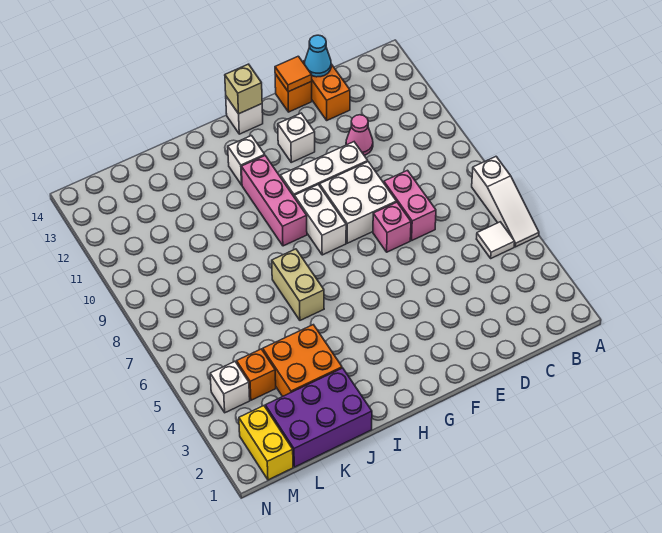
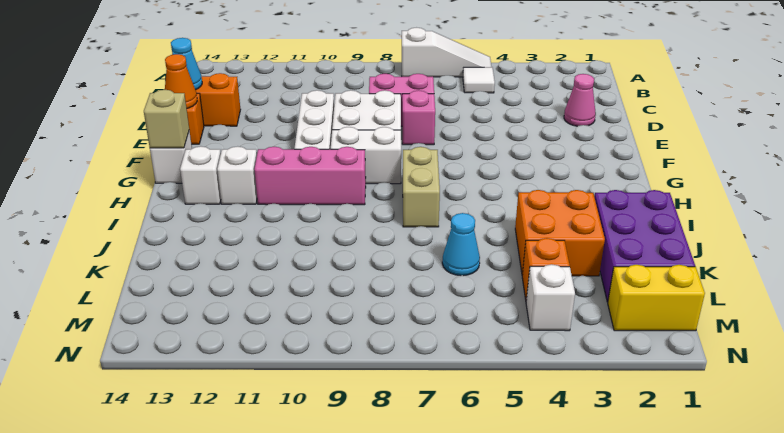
pink 1x1 cone [346,115,373,155] -> pink 1x1 cone moved to [564,74,596,126]
orange 1x1 tile [275,56,312,92] -> orange 1x1 cone [165,54,197,108]
white 1x1 brick [278,113,315,162] -> white 1x1 brick moved to [180,146,221,204]
tan 1x2 brick [272,249,324,320] -> tan 1x2 brick turned to [403,147,440,227]
none -> cyan 1x1 cone [442,213,480,276]

